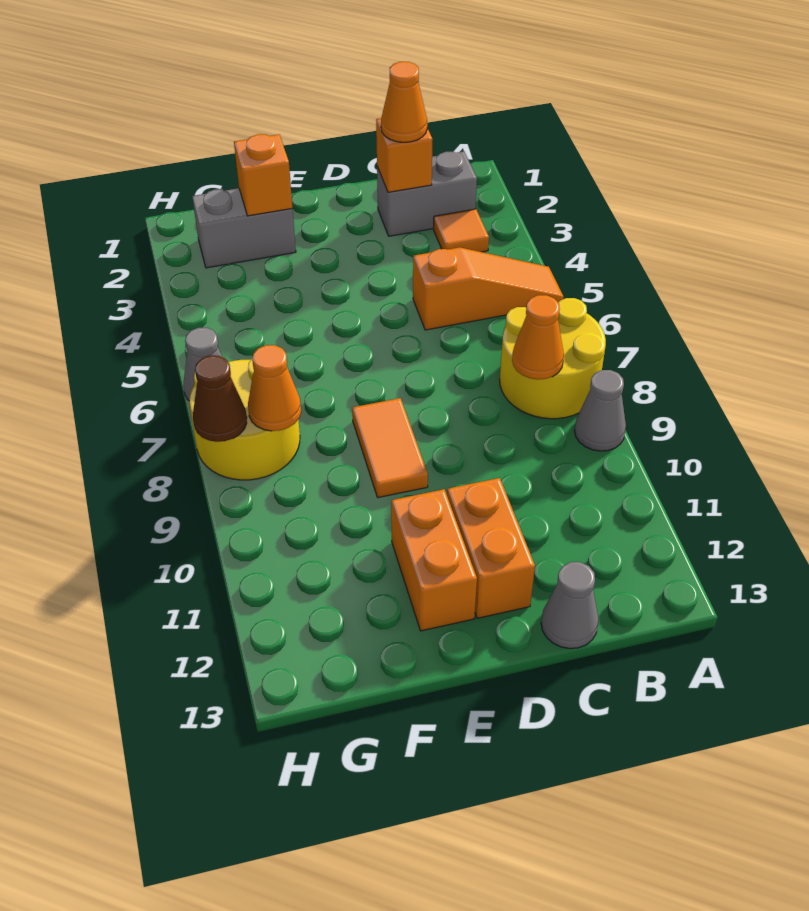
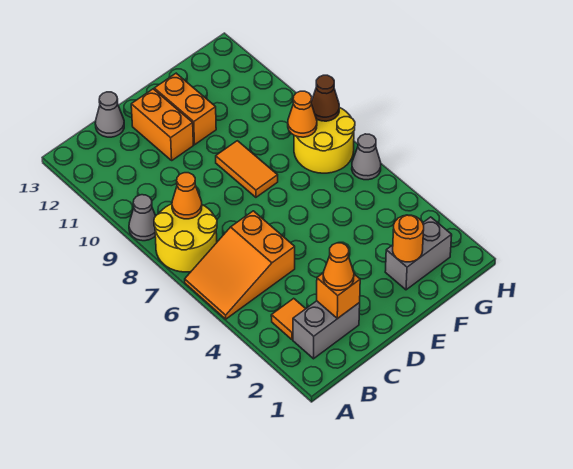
orange 1x3 slope [413,247,564,330] -> orange 2x3 slope [185,211,295,319]
orange 1x1 brick [234,134,293,216] -> orange 1x1 round brick [393,215,424,262]

